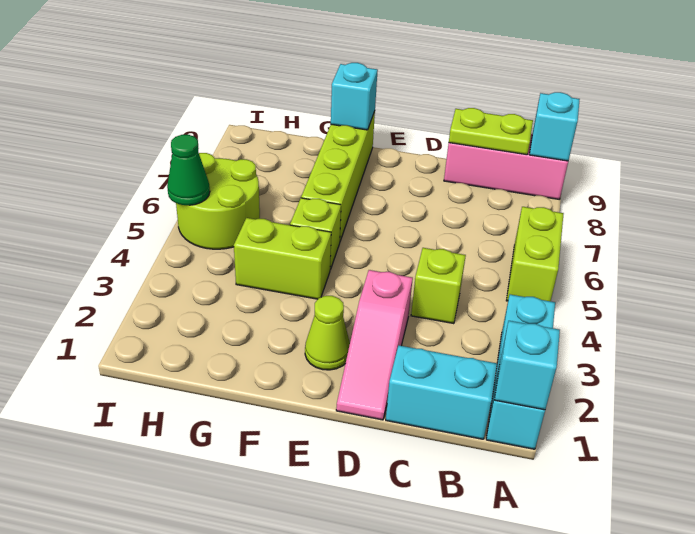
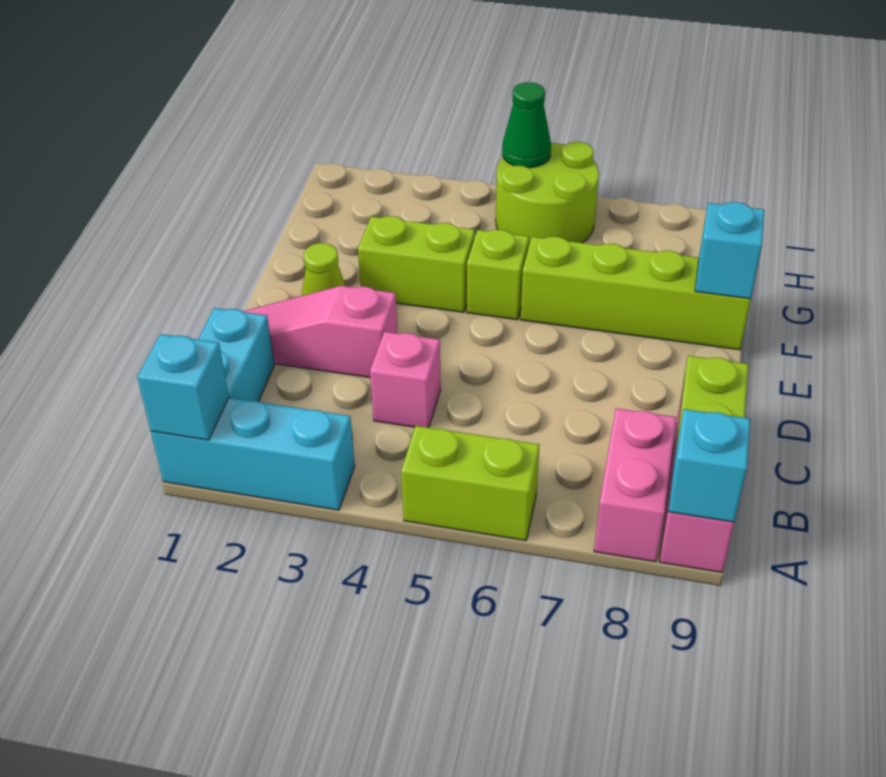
none -> pink 1x2 brick [594,408,676,562]
lime 1x1 brick [411,248,466,324] -> pink 1x1 brick [370,332,441,428]
lime 1x2 brick [234,218,331,299] -> lime 1x2 brick turned to [358,216,475,312]

